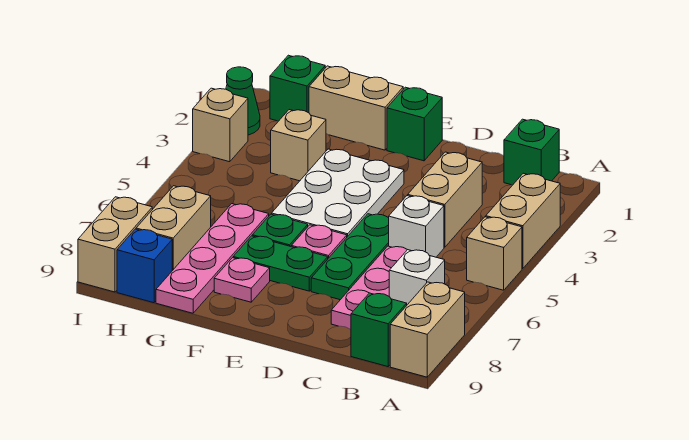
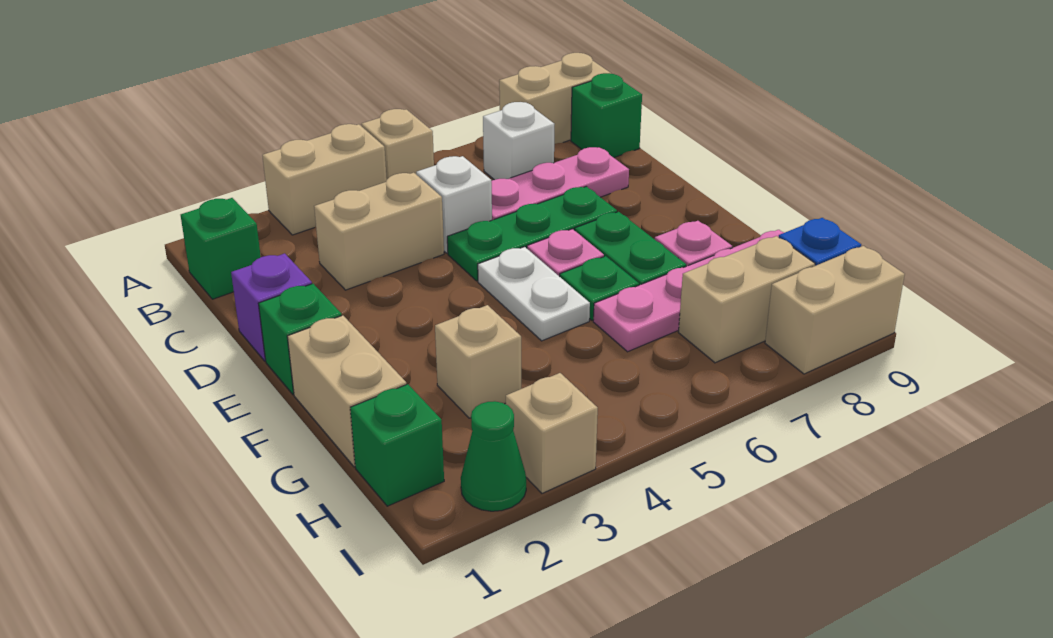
none -> purple 1x1 brick [231,253,312,361]
white 2x3 plate [272,149,404,237] -> white 1x2 plate [478,247,590,341]

